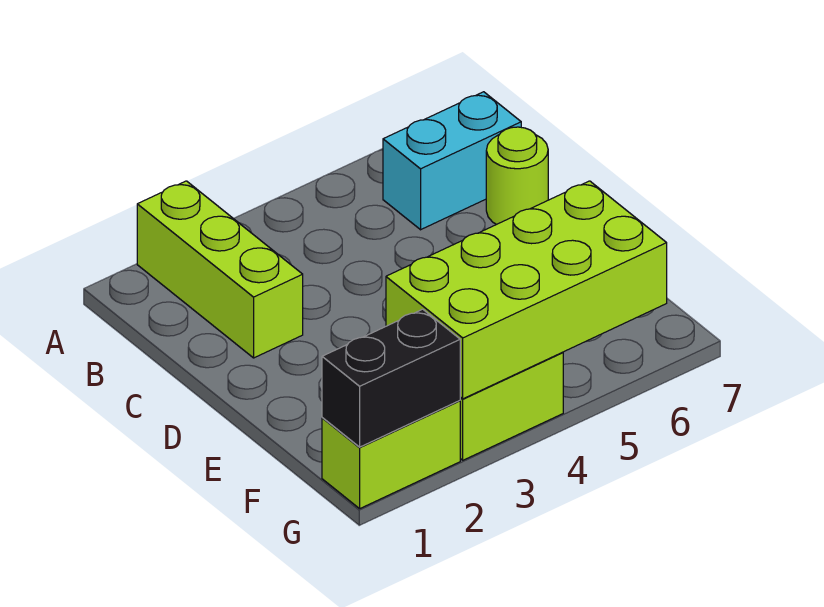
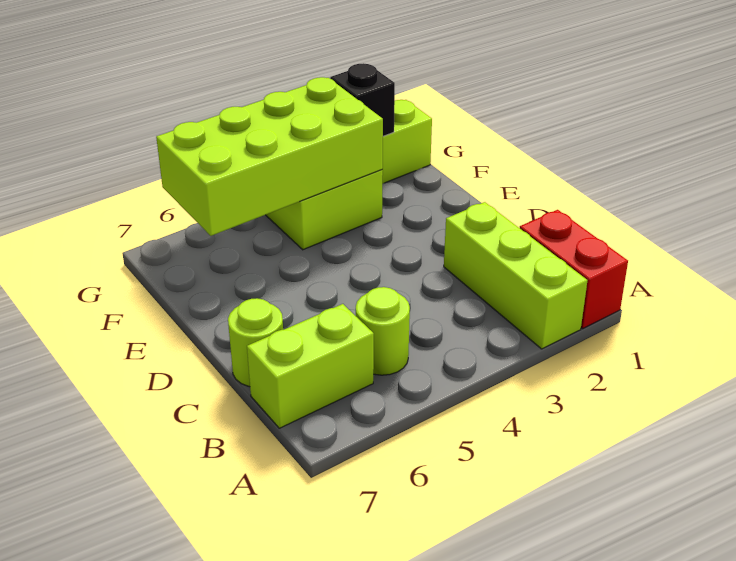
none -> red 1x2 brick [520,210,628,328]
none -> lime 1x1 round brick [356,287,410,375]
cyan 1x2 brick [383,92,521,230] -> lime 1x2 brick [247,304,374,428]
black 1x2 brick [322,309,460,447] -> black 1x1 brick [330,63,395,136]

